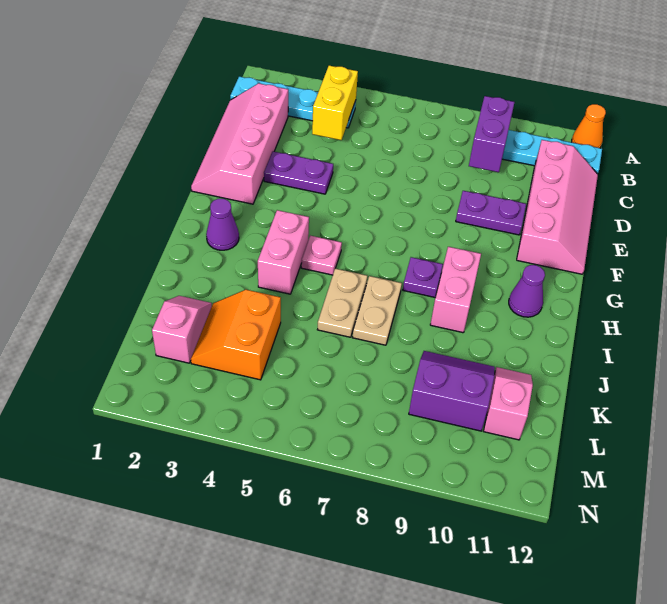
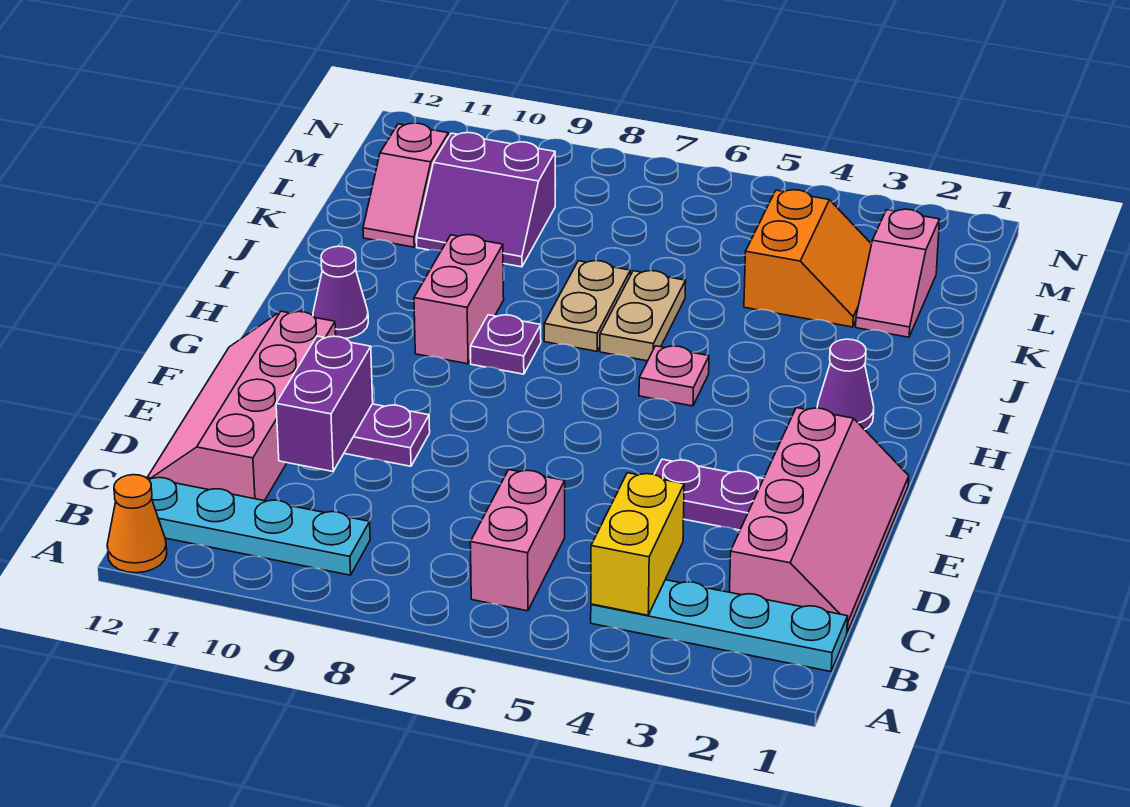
purple 1x2 brick [469,96,515,172] -> purple 1x2 brick moved to [276,336,373,471]
pink 1x2 brick [258,210,309,294] -> pink 1x2 brick moved to [470,470,565,611]

